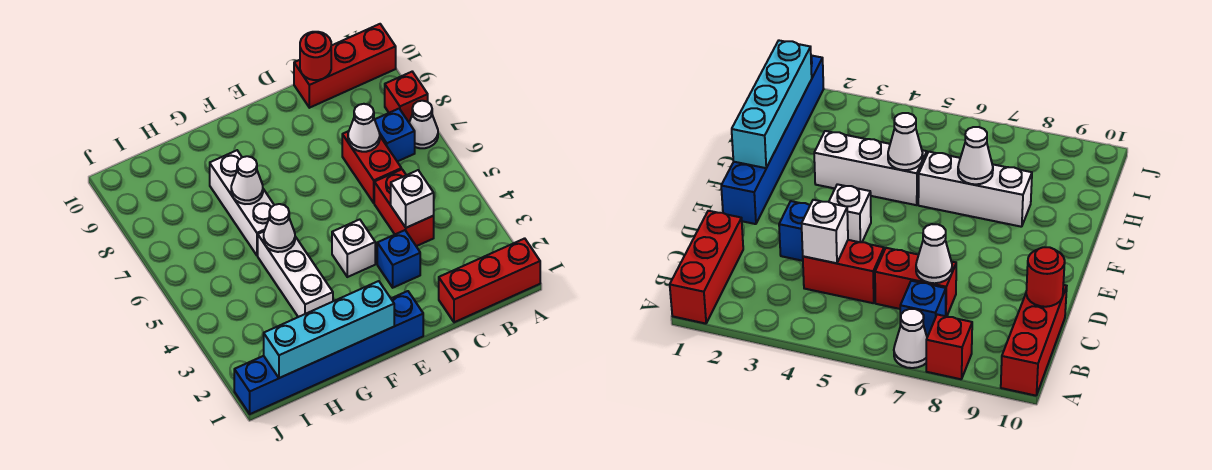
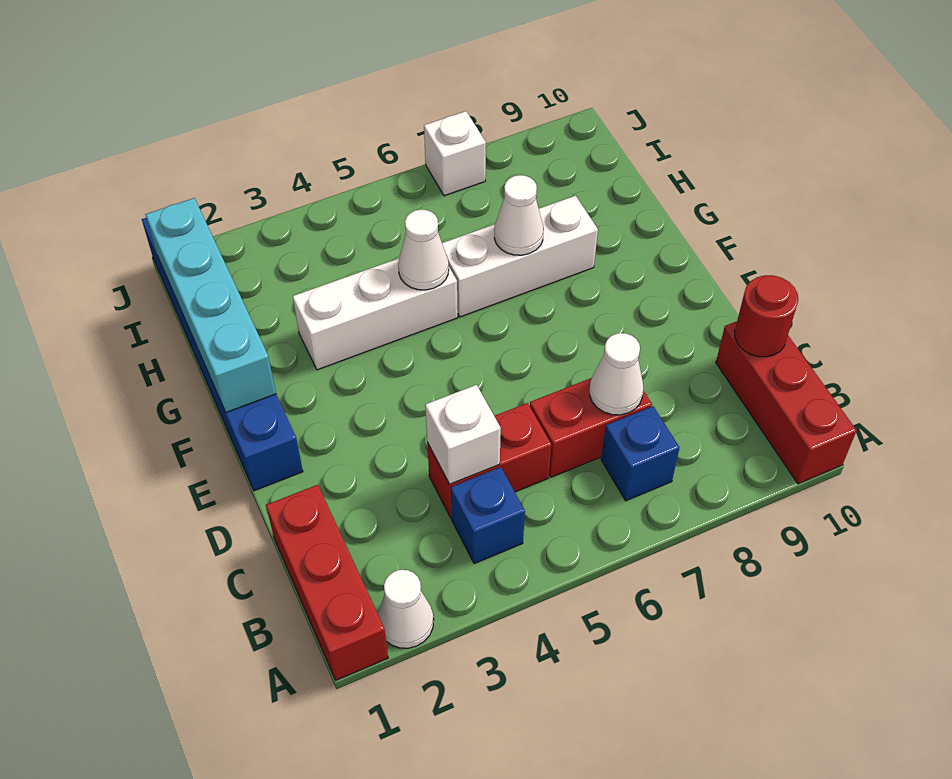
white 1x1 cone [409,101,438,148] -> white 1x1 cone moved to [378,570,434,648]
red 1x1 brick [385,72,428,122] -> none
blue 1x1 brick [377,230,420,288] -> blue 1x1 brick moved to [451,467,525,564]
white 1x1 brick [332,219,375,277] -> white 1x1 brick moved to [424,111,486,196]

